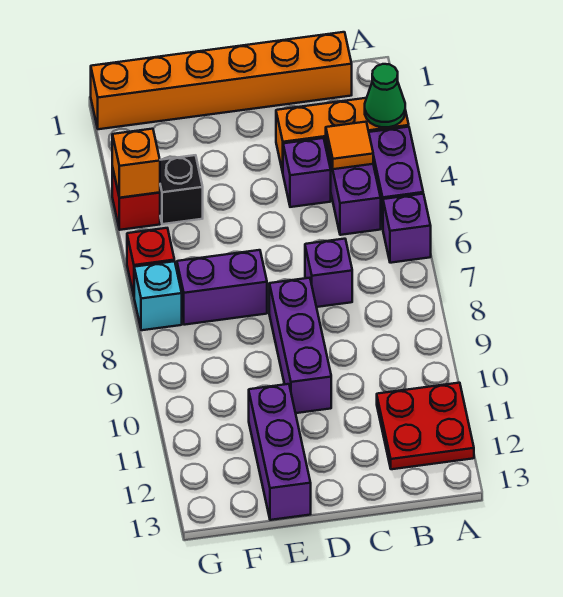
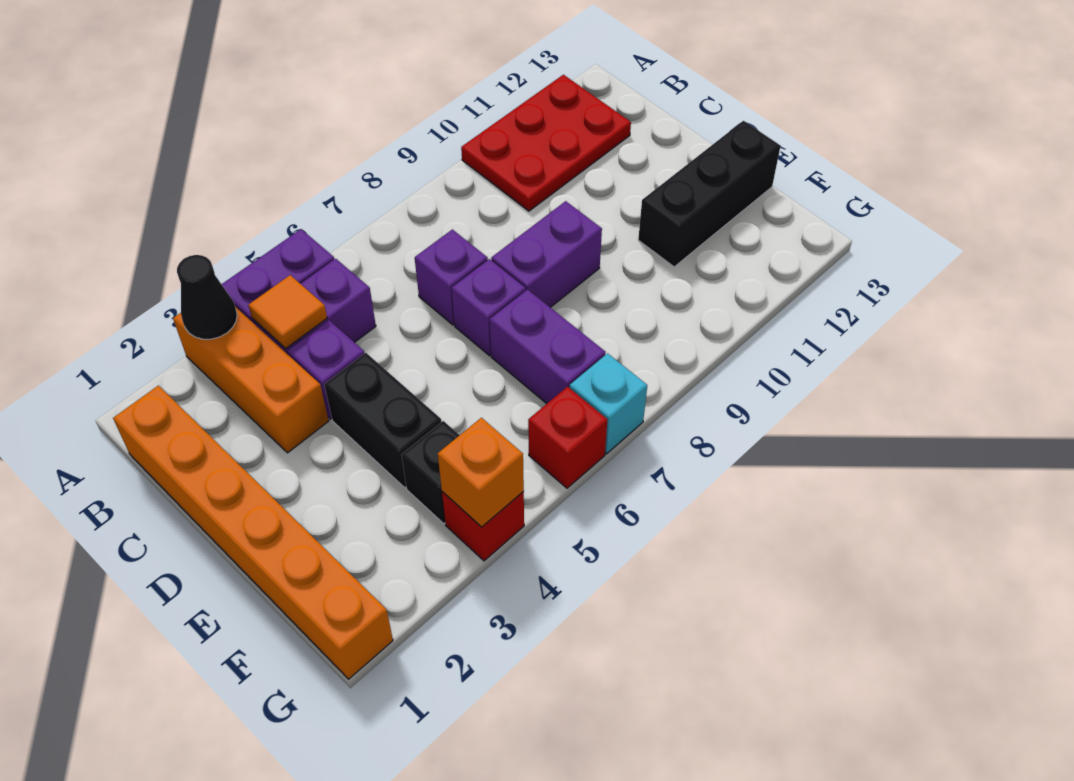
green 1x1 cone [365,64,405,127] -> black 1x1 cone [177,255,237,339]
purple 1x1 brick [383,194,431,263] -> purple 1x1 brick moved to [452,259,526,356]
red 2x2 plate [377,383,474,469] -> red 2x3 plate [461,75,631,211]
none -> black 1x2 brick [324,353,442,488]
purple 1x3 brick [269,278,331,413] -> purple 1x2 brick [491,201,602,307]
purple 1x3 brick [249,384,311,520] -> black 1x3 brick [638,121,780,267]

